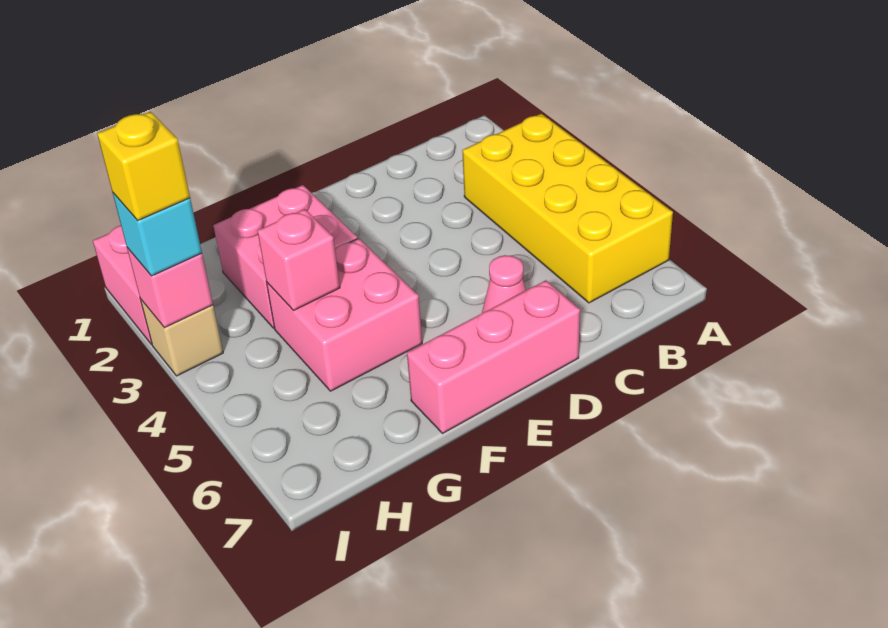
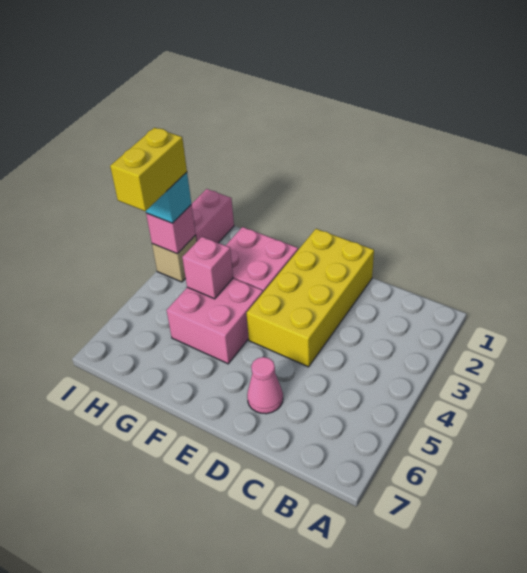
yellow 2x4 brick [462,114,673,303] -> yellow 2x4 brick moved to [247,229,374,367]
pink 1x3 brick [407,280,580,434] -> none
yellow 1x1 brick [97,112,190,221] -> yellow 1x2 brick [110,128,187,211]

